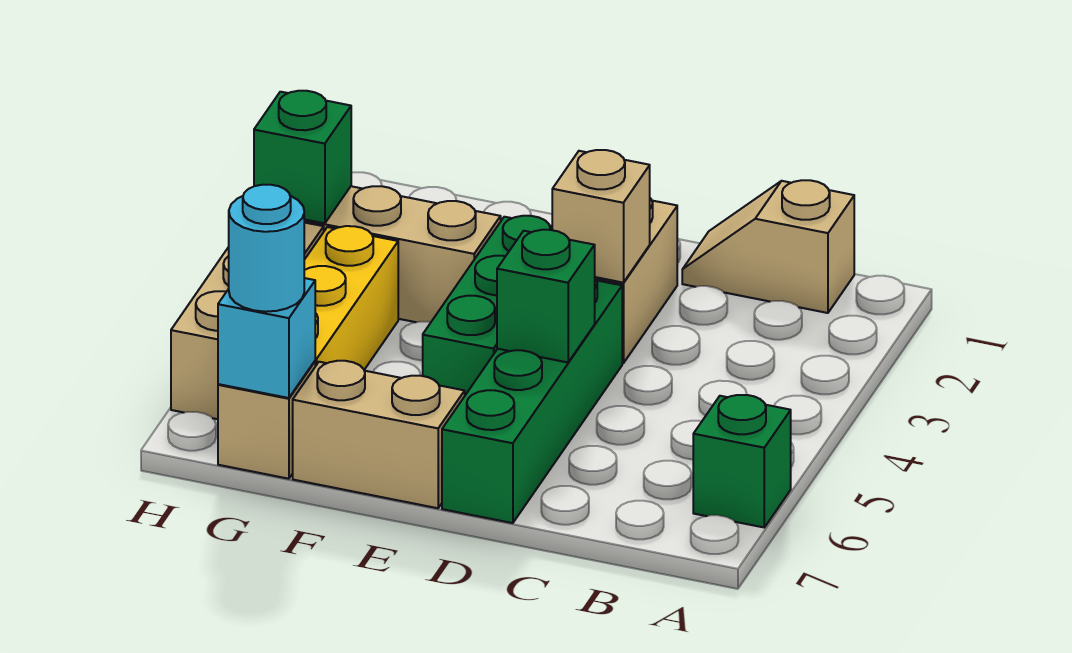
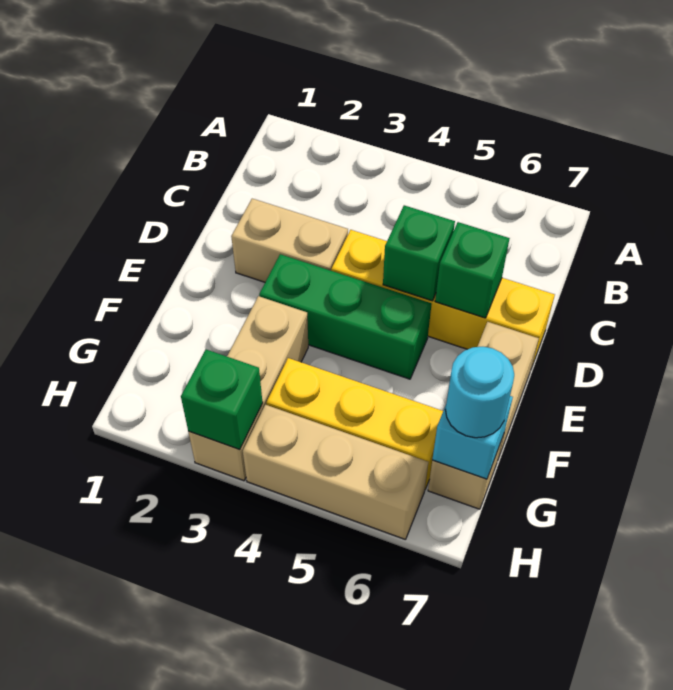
green 1x1 brick [693,395,791,527] -> green 1x1 brick moved to [435,222,510,318]
tan 1x2 slope [682,180,854,313] -> none
tan 1x1 brick [552,150,650,283] -> none
green 1x4 brick [442,278,622,523] -> yellow 1x4 brick [331,230,555,368]

